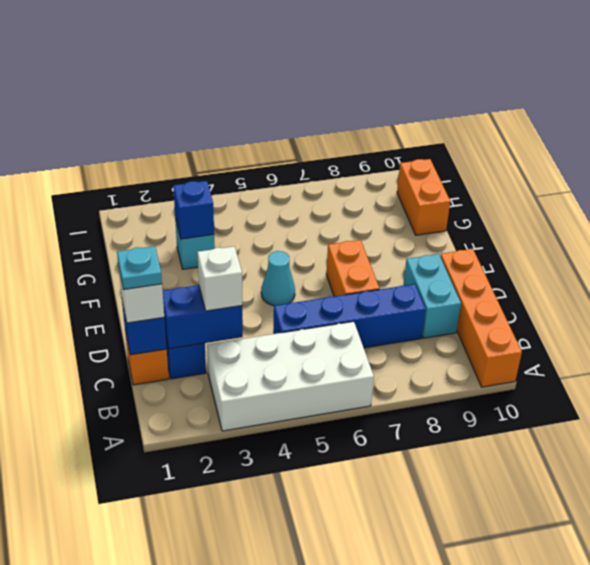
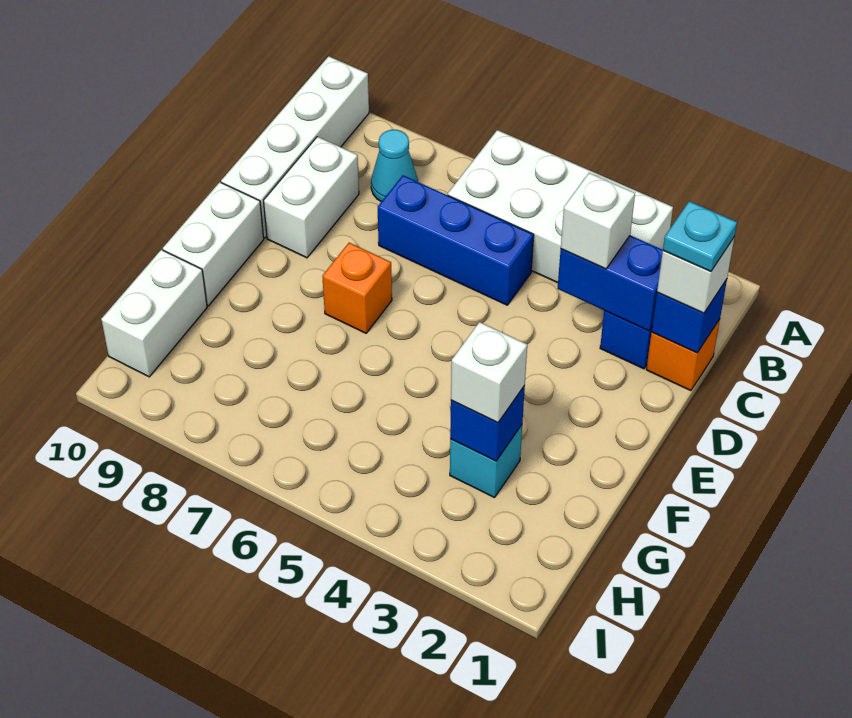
orange 1x4 brick [440,249,522,387] -> white 1x4 brick [221,56,369,238]
blue 1x4 brick [273,284,426,348] -> blue 1x3 brick [378,175,534,305]
cyan 1x2 brick [403,254,461,338] -> white 1x2 brick [264,137,359,258]
orange 1x2 brick [326,240,380,296] -> orange 1x1 brick [322,243,392,333]
cyan 1x1 cone [261,251,295,306] -> cyan 1x1 cone moved to [371,130,418,202]
none -> white 1x2 brick [163,182,264,306]
none -> white 1x1 brick [451,322,527,423]
orange 1x2 brick [397,159,450,235] -> white 1x2 brick [101,250,207,377]

